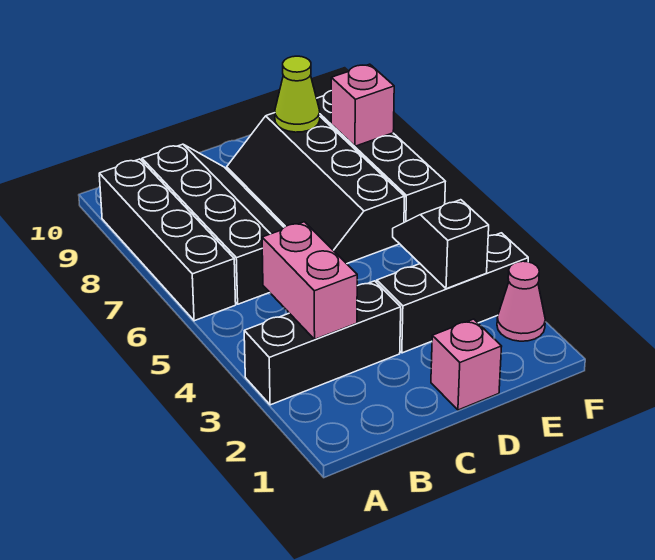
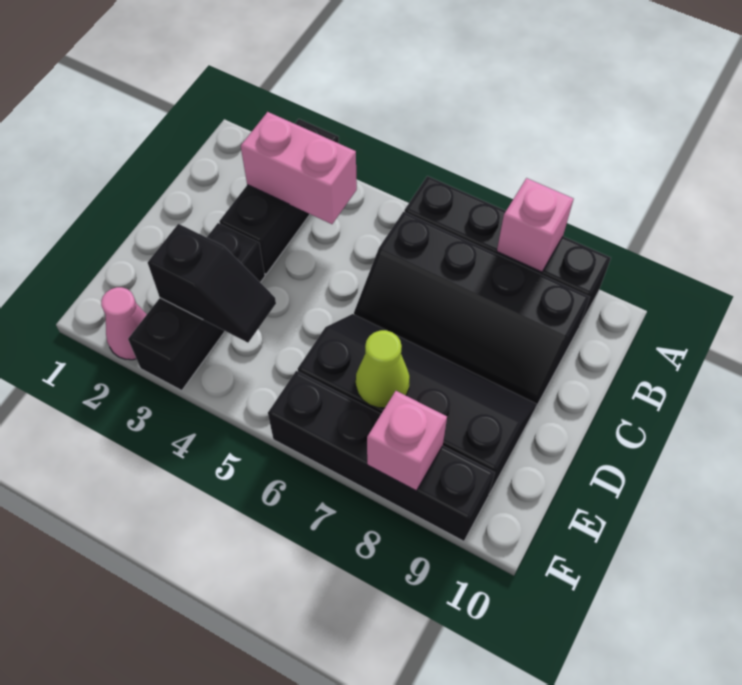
pink 1x1 brick [431,319,502,410] -> pink 1x1 brick moved to [497,178,573,272]
lime 1x1 cone [275,56,320,132] -> lime 1x1 cone moved to [356,330,410,408]

